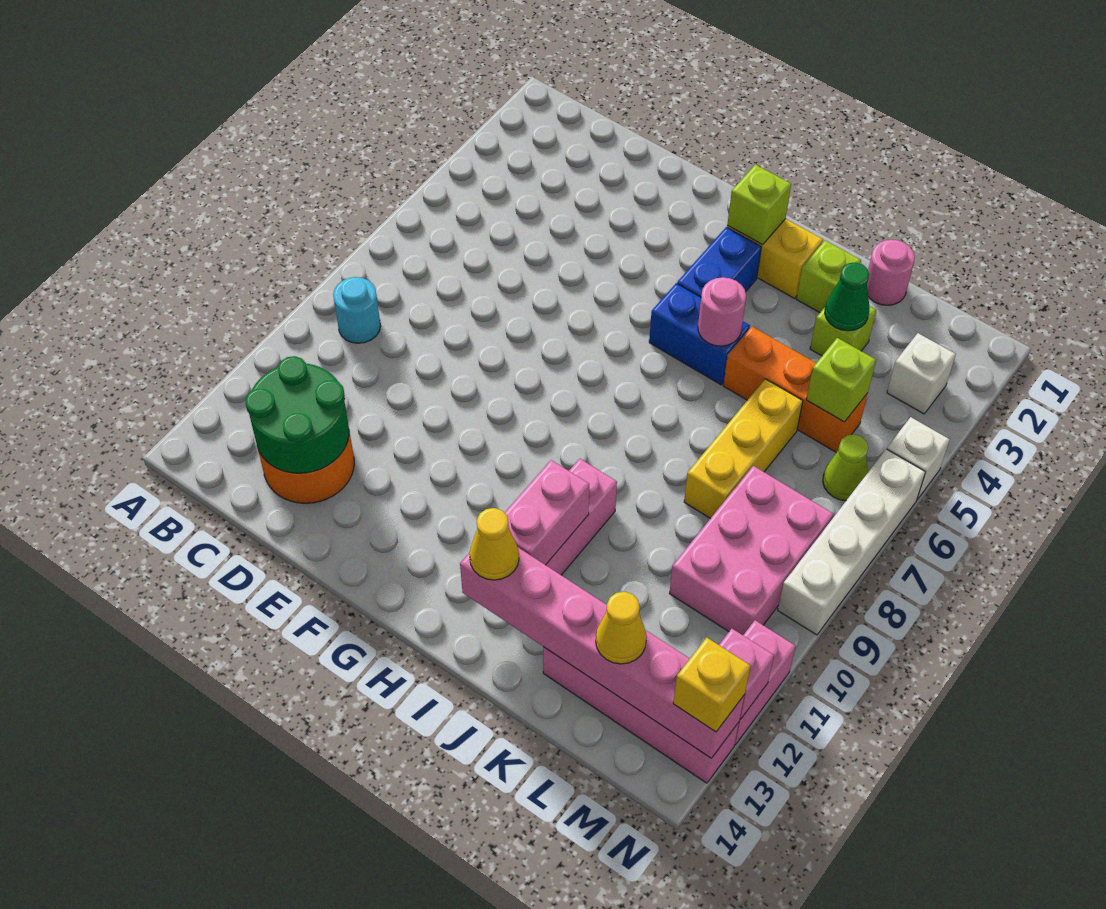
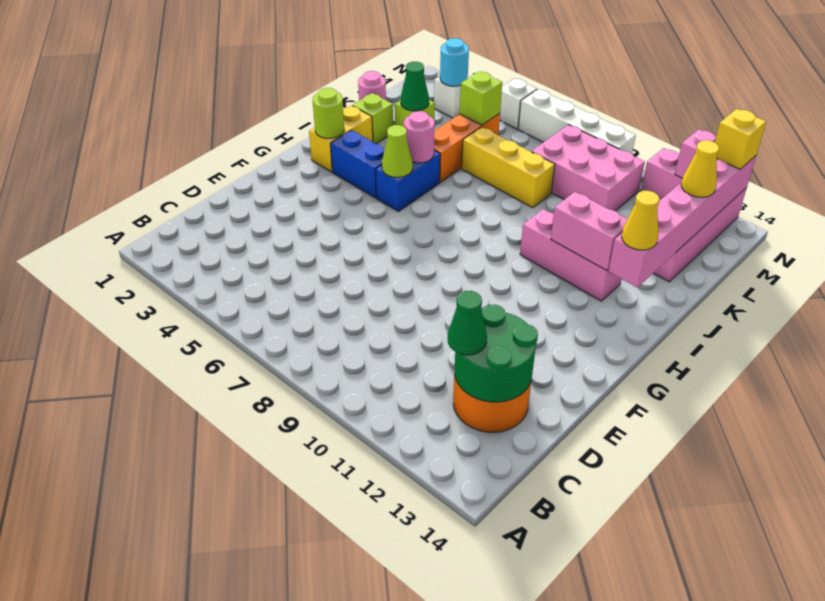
cyan 1x1 round brick [333,277,381,343] -> cyan 1x1 round brick moved to [440,38,469,86]
none -> green 1x1 cone [447,291,487,355]
lime 1x1 brick [727,165,791,244] -> lime 1x1 round brick [313,88,344,138]
lime 1x1 cone [823,434,868,501] -> lime 1x1 cone moved to [382,125,413,177]

